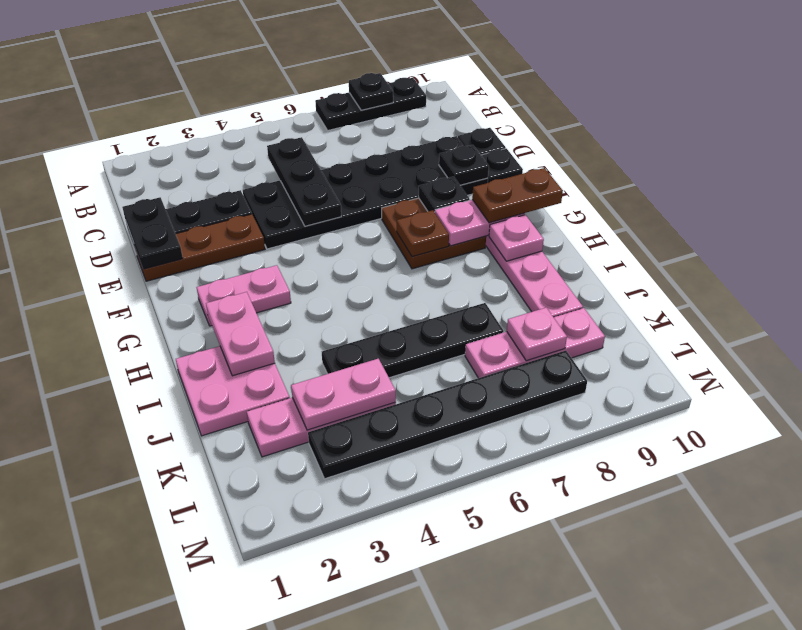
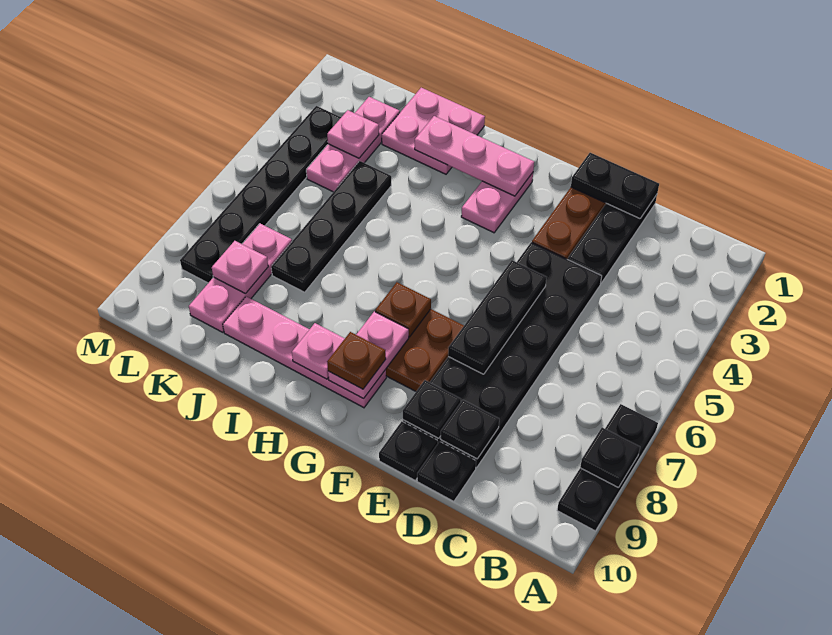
black 1x3 plate [267,137,341,226] -> black 1x3 plate turned to [448,260,547,374]
black 1x1 plate [419,177,470,212] -> black 1x1 plate moved to [441,400,499,459]
brown 1x2 plate [472,168,563,223] -> brown 1x1 plate [327,332,386,389]
pink 1x2 plate [206,292,275,376] -> pink 1x3 plate [415,116,534,196]
pink 1x2 plate [291,359,396,430] -> pink 1x1 plate [327,110,379,158]

